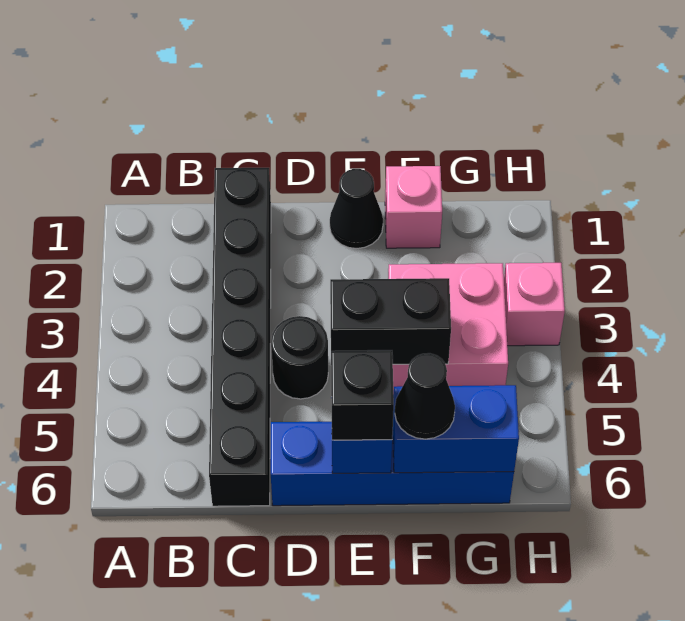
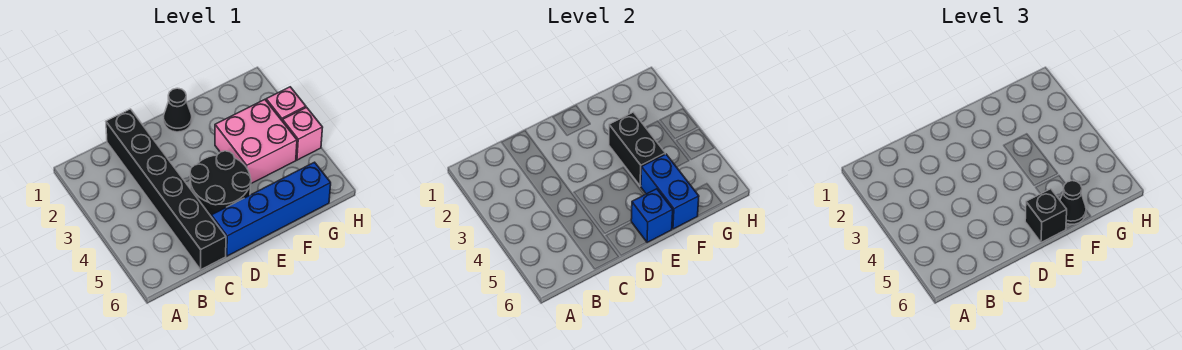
black 1x1 round brick [271,316,328,399] -> black 2x2 round brick [190,151,251,217]
black 1x2 brick [330,278,451,364] -> black 1x2 brick turned to [609,112,665,186]
pink 1x1 brick [385,166,442,248] -> pink 1x1 brick moved to [283,107,323,160]
blue 1x2 brick [393,385,519,473] -> blue 1x2 brick turned to [641,154,699,229]

